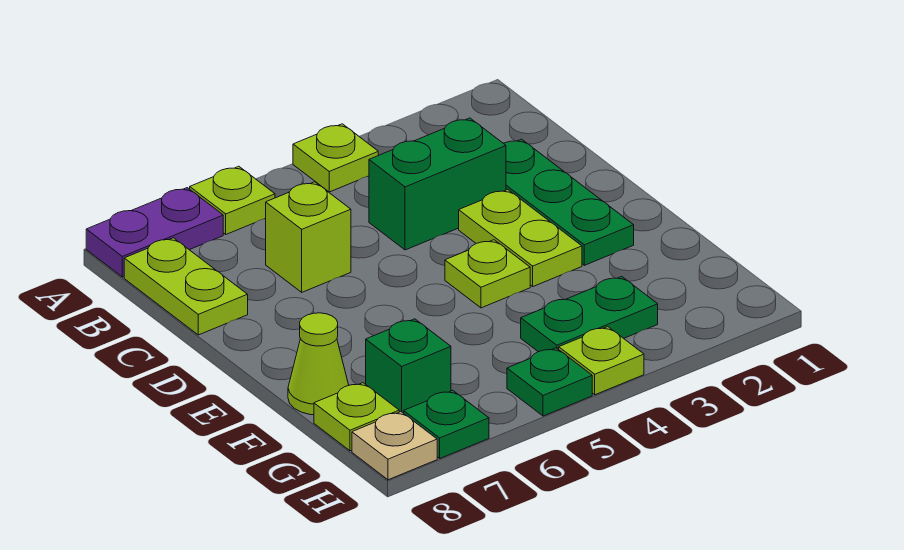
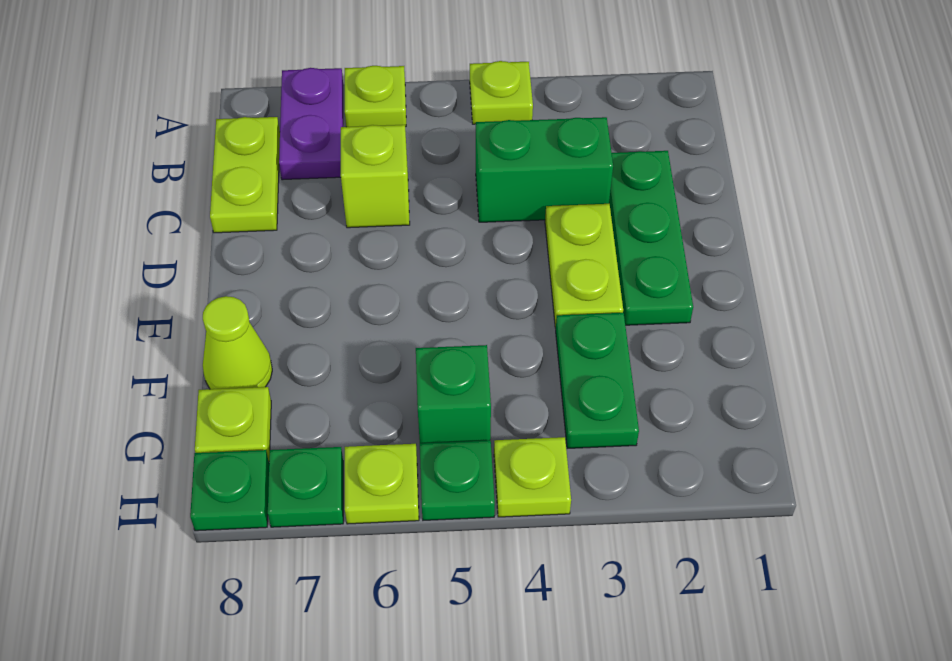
purple 1x2 plate [86,188,223,277] -> purple 1x2 plate turned to [279,68,343,180]
lime 1x1 plate [445,240,530,308] -> lime 1x1 plate moved to [345,444,419,524]
green 1x2 plate [521,276,658,352] -> green 1x2 plate turned to [556,313,639,449]
green 1x1 brick [366,319,451,413] -> green 1x1 brick moved to [416,345,491,443]
tan 1x1 plate [352,412,437,480] -> green 1x1 plate [190,450,269,531]

